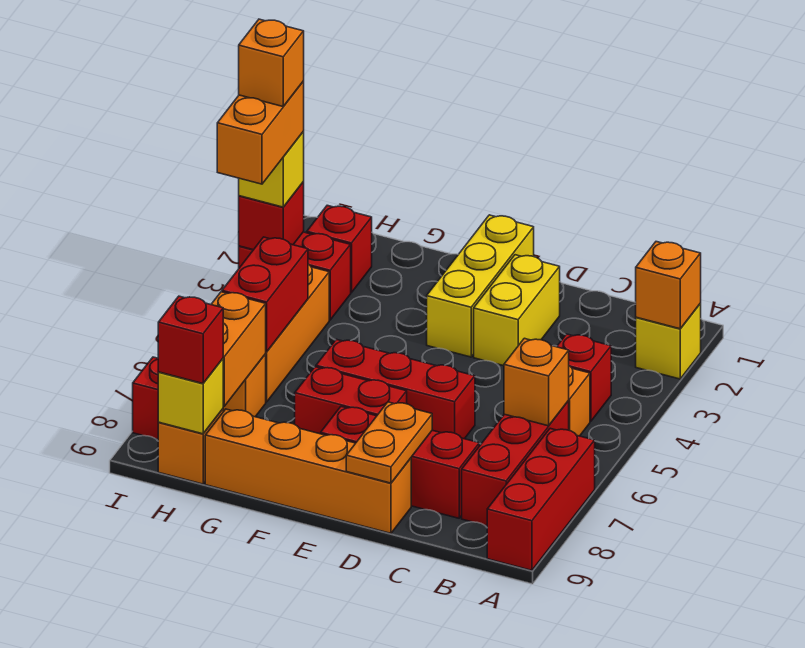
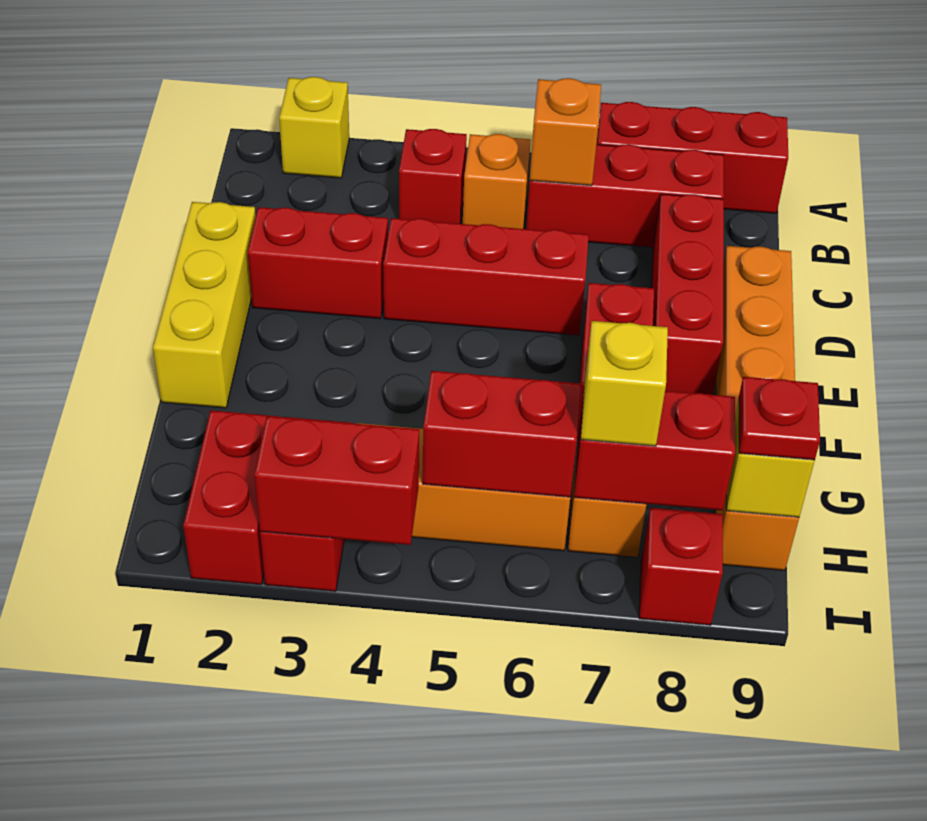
orange 1x1 brick [636,242,701,329] -> none
yellow 1x2 brick [474,255,560,366] -> red 1x2 brick [248,207,388,319]
red 1x3 brick [316,339,475,439] -> red 1x3 brick turned to [383,218,589,335]
orange 1x2 plate [346,402,432,483] -> none
yellow 1x3 brick [427,215,534,357] -> yellow 1x3 brick turned to [153,202,256,408]
red 1x1 brick [307,205,372,293] -> red 1x2 brick [183,410,279,585]
orange 1x2 brick [211,292,266,406] -> red 1x2 brick [574,391,735,511]
red 1x1 brick [158,296,223,383] -> red 1x1 plate [739,377,820,460]
red 1x1 brick [239,182,304,250] -> red 1x2 brick [254,416,419,545]
yellow 1x1 brick [239,132,304,207] -> yellow 1x1 brick moved to [581,321,668,446]
orange 1x2 brick [217,81,304,184] -> none
orange 1x1 brick [239,19,304,106] -> none

